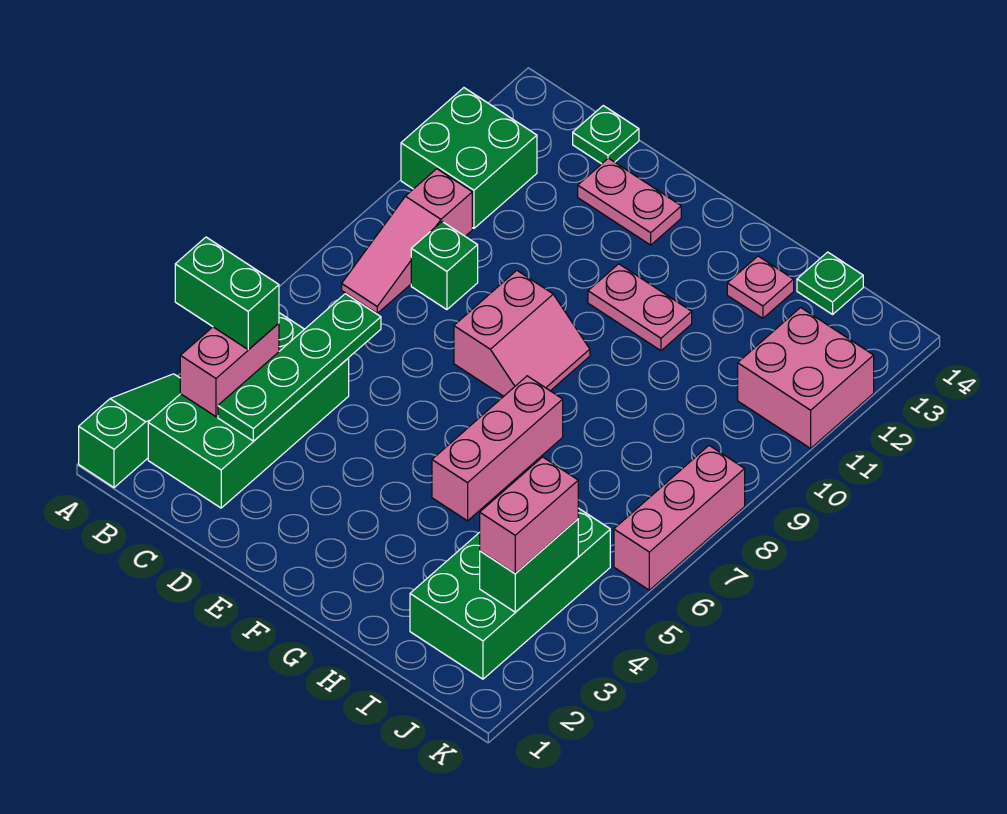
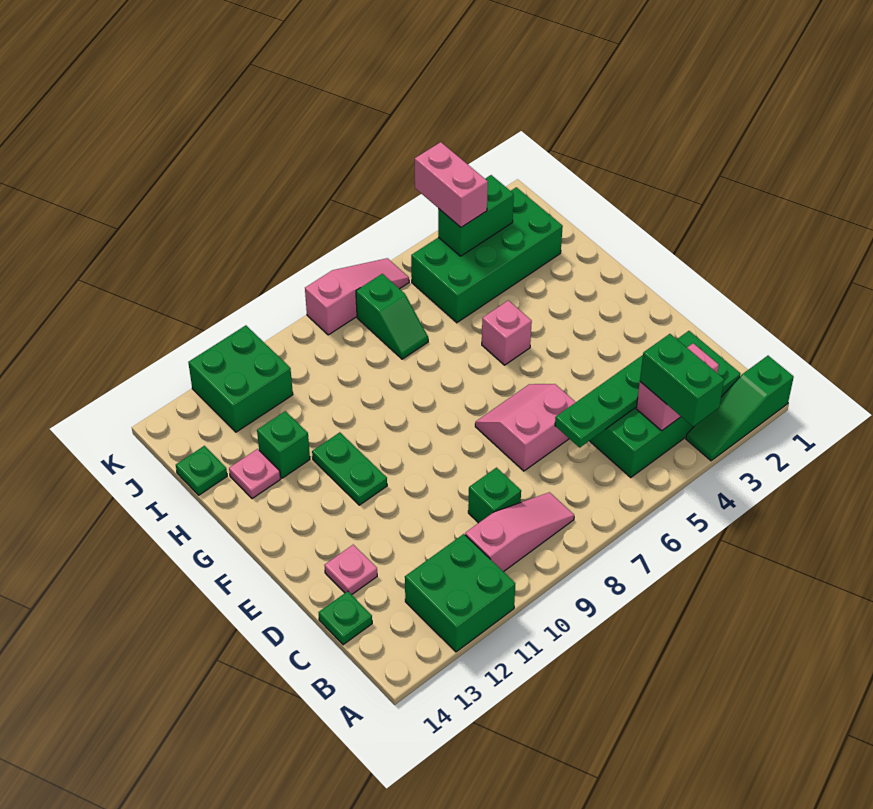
pink 1x2 plate [578,158,681,245] -> pink 1x1 plate [324,545,377,595]
pink 2x2 slope [454,271,590,396] -> pink 2x2 slope moved to [475,384,576,471]
pink 1x2 plate [588,264,692,351] -> green 1x2 plate [312,432,387,505]
pink 1x3 brick [432,376,563,521] -> pink 1x1 brick [482,300,532,365]
none -> green 1x1 brick [257,411,310,478]
none -> green 1x2 slope [356,274,428,359]
pink 1x2 brick [480,457,578,574] -> pink 1x2 brick turned to [415,142,488,227]
pink 2x2 brick [738,308,874,448] -> green 2x2 brick [188,325,293,432]
pink 1x3 brick [614,446,745,590] -> pink 1x3 slope [305,258,409,335]

